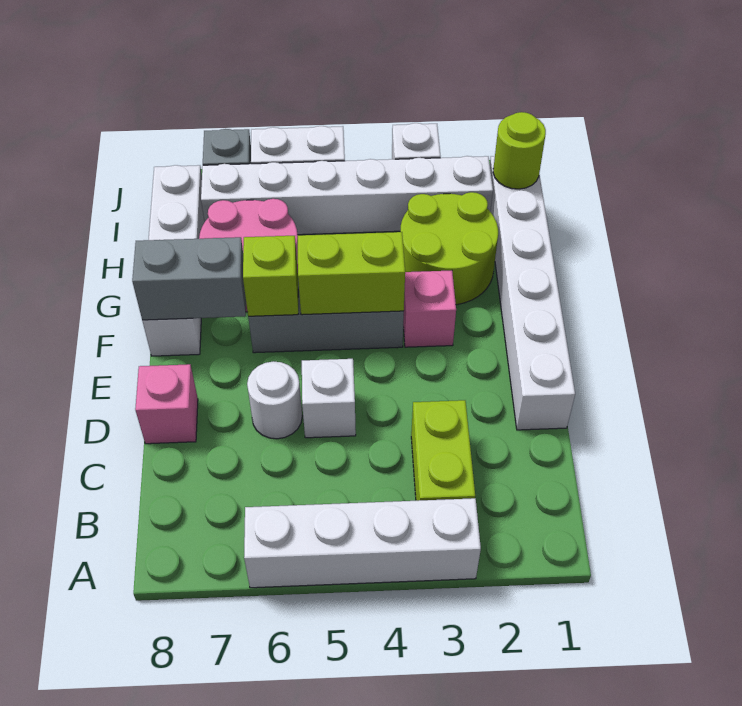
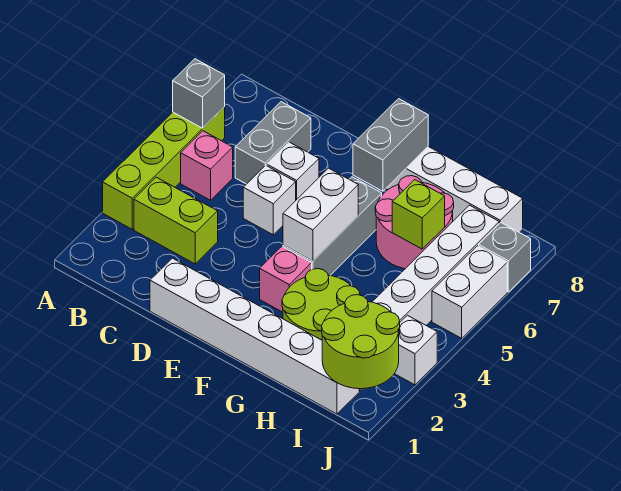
white 1x4 brick [244,498,481,588] -> lime 1x4 brick [103,107,225,229]
none -> grey 1x1 brick [173,59,225,128]
none -> grey 1x2 brick [235,102,311,184]
white 1x1 round brick [247,361,302,439] -> white 1x1 brick [267,142,319,200]
pink 1x1 brick [135,364,198,444] -> pink 1x1 brick moved to [181,131,233,200]
lime 1x2 brick [298,232,405,315] -> white 1x2 brick [283,168,358,261]
lime 1x1 brick [243,236,298,317] -> lime 1x1 brick moved to [392,180,445,249]
lime 1x1 round brick [493,112,546,189] -> lime 2x2 round brick [322,295,400,389]

